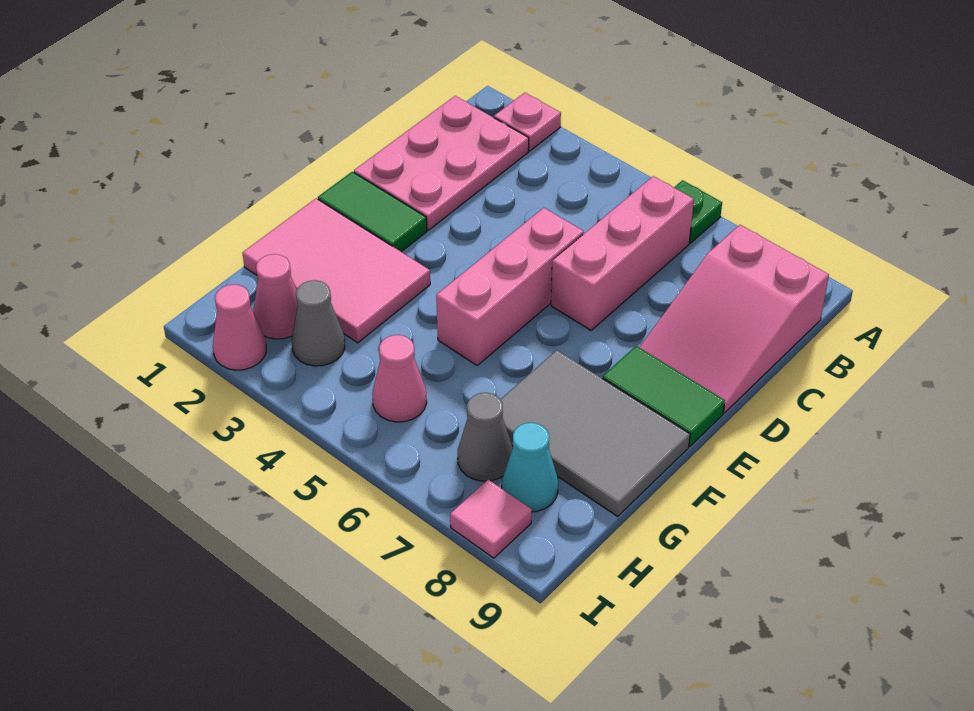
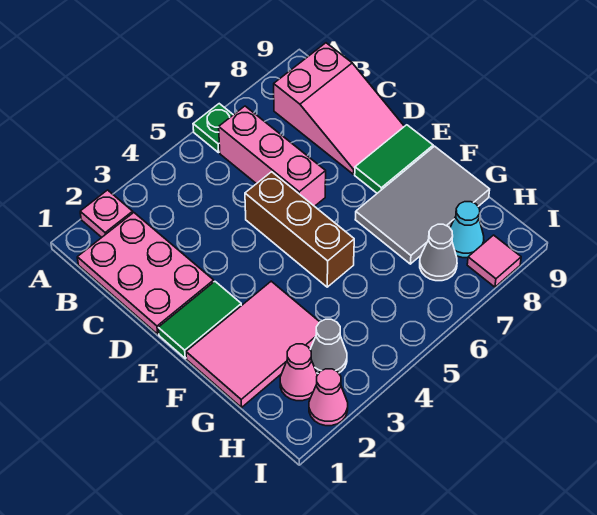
pink 1x3 brick [436,208,584,365] -> brown 1x3 brick [245,172,354,287]
pink 1x1 cone [372,335,427,422] -> none

